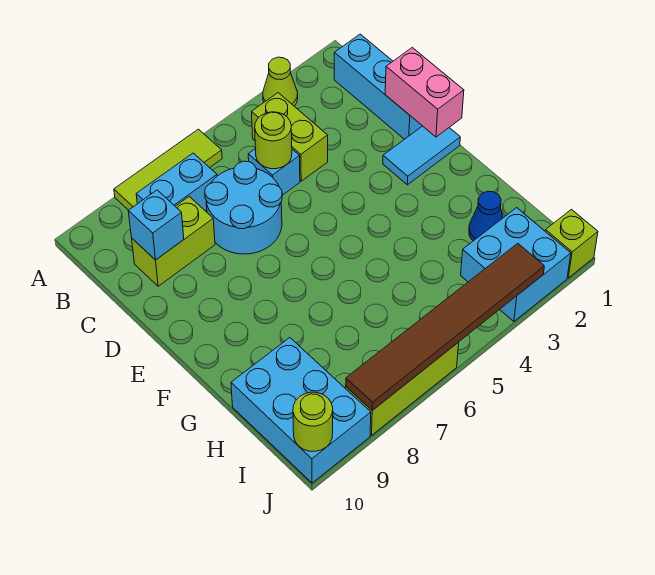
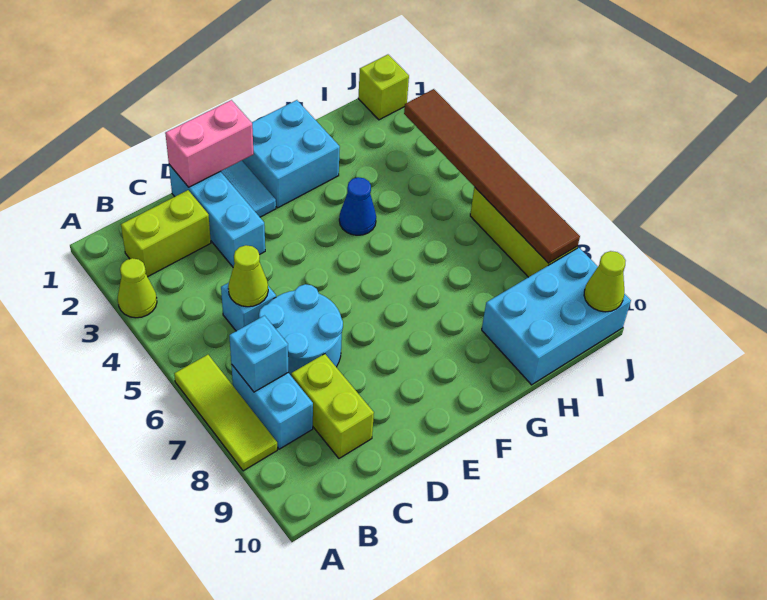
cyan 1x3 brick [334,34,422,139] -> cyan 1x3 brick turned to [169,165,265,267]
lime 1x2 brick [252,93,328,181] -> lime 1x2 brick moved to [121,190,211,277]
lime 1x1 round brick [255,112,292,169] -> lime 1x1 cone [228,245,268,307]
cyan 1x1 brick [128,190,184,260] -> cyan 1x1 brick moved to [229,316,288,392]
blue 1x1 cone [469,191,503,241] -> blue 1x1 cone moved to [339,177,376,235]
cyan 2x2 brick [461,208,571,322] -> cyan 2x2 brick moved to [242,100,340,208]
lime 1x1 round brick [293,392,333,451] -> lime 1x1 cone [584,251,626,312]

